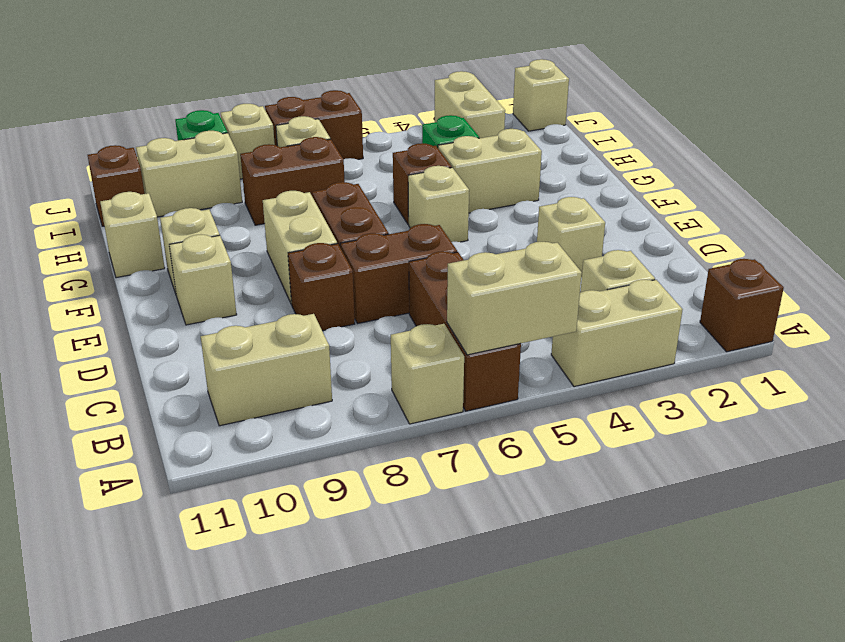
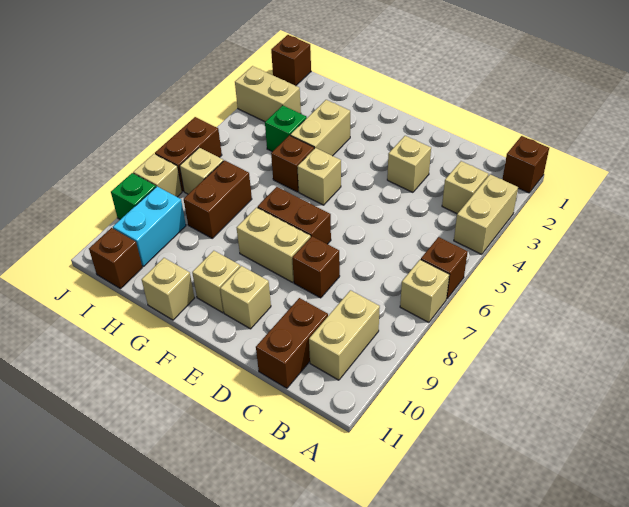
tan 1x2 brick [447,242,582,355] -> none
brown 1x3 brick [409,251,521,411] -> brown 1x1 brick [421,237,468,299]
brown 1x2 brick [340,224,457,324] -> brown 1x2 brick moved to [256,298,328,388]
tan 1x2 brick [136,131,242,217] -> cyan 1x2 brick [113,187,186,267]
tan 1x1 brick [513,59,569,131] -> brown 1x1 brick [271,35,311,86]

